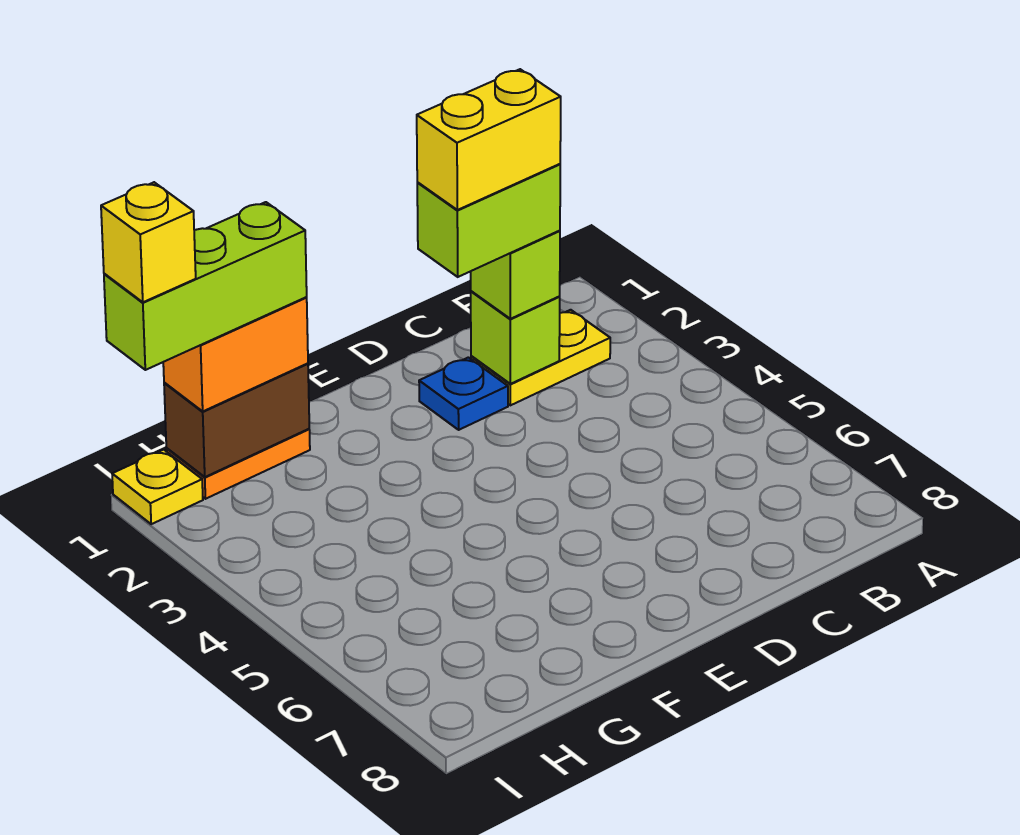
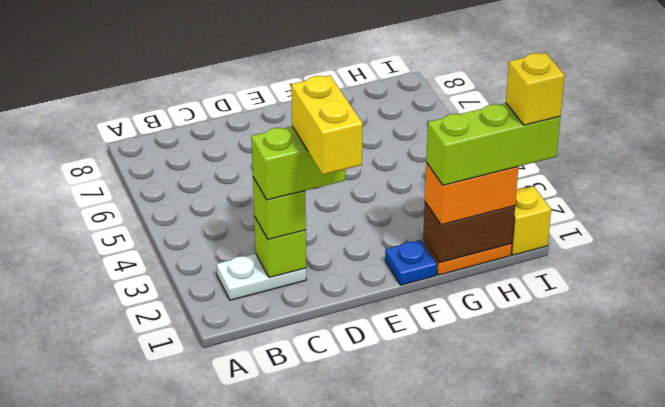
yellow 1x2 plate [471,310,610,405] -> white 1x2 plate [217,254,306,300]
yellow 1x2 brick [417,69,561,210] -> yellow 1x2 brick turned to [291,75,363,175]
blue 1x1 plate [419,357,508,430] -> blue 1x1 plate moved to [385,240,437,285]
yellow 1x1 plate [112,450,203,524] -> yellow 1x1 brick [511,186,551,255]

